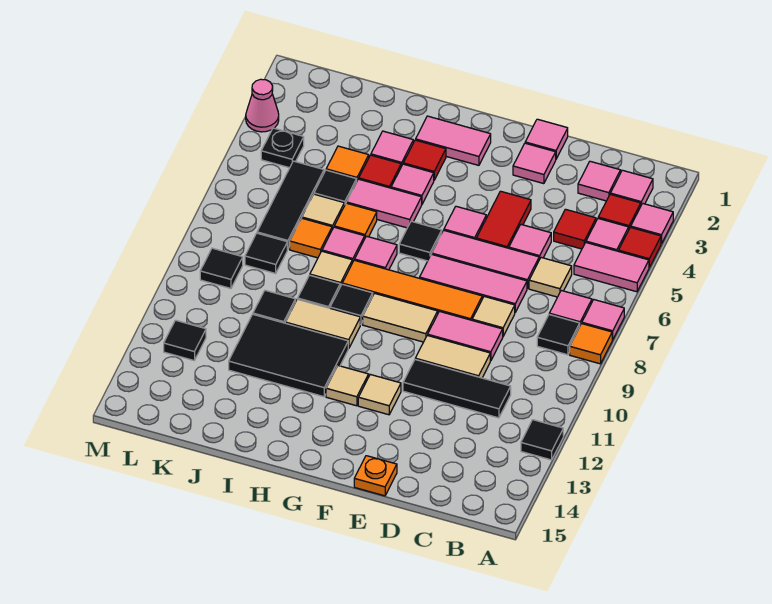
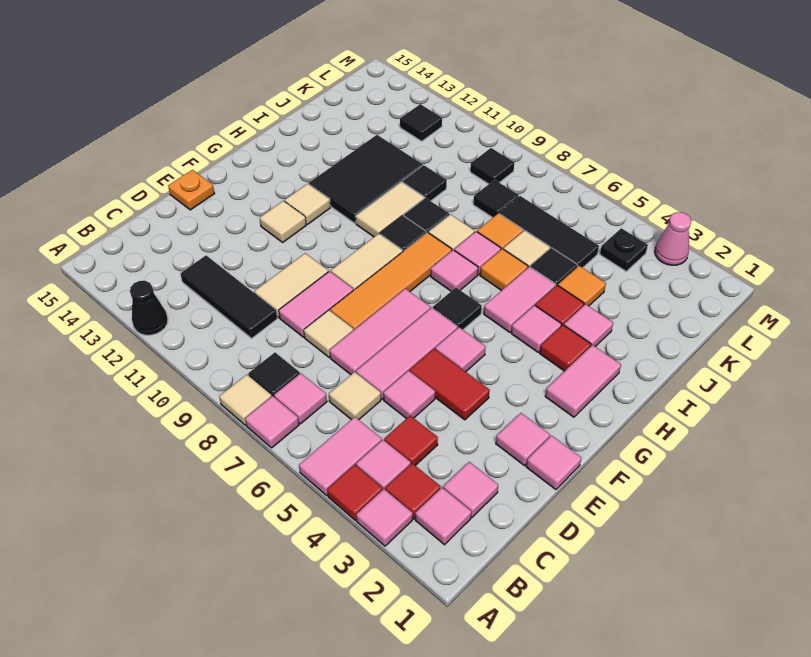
orange 1x1 tile [570,324,612,364] -> tan 1x1 tile [219,375,272,425]
black 1x1 tile [521,420,563,460] -> black 1x1 cone [130,281,168,335]
black 1x3 tile [403,360,511,418] -> black 1x3 tile turned to [180,255,277,338]

